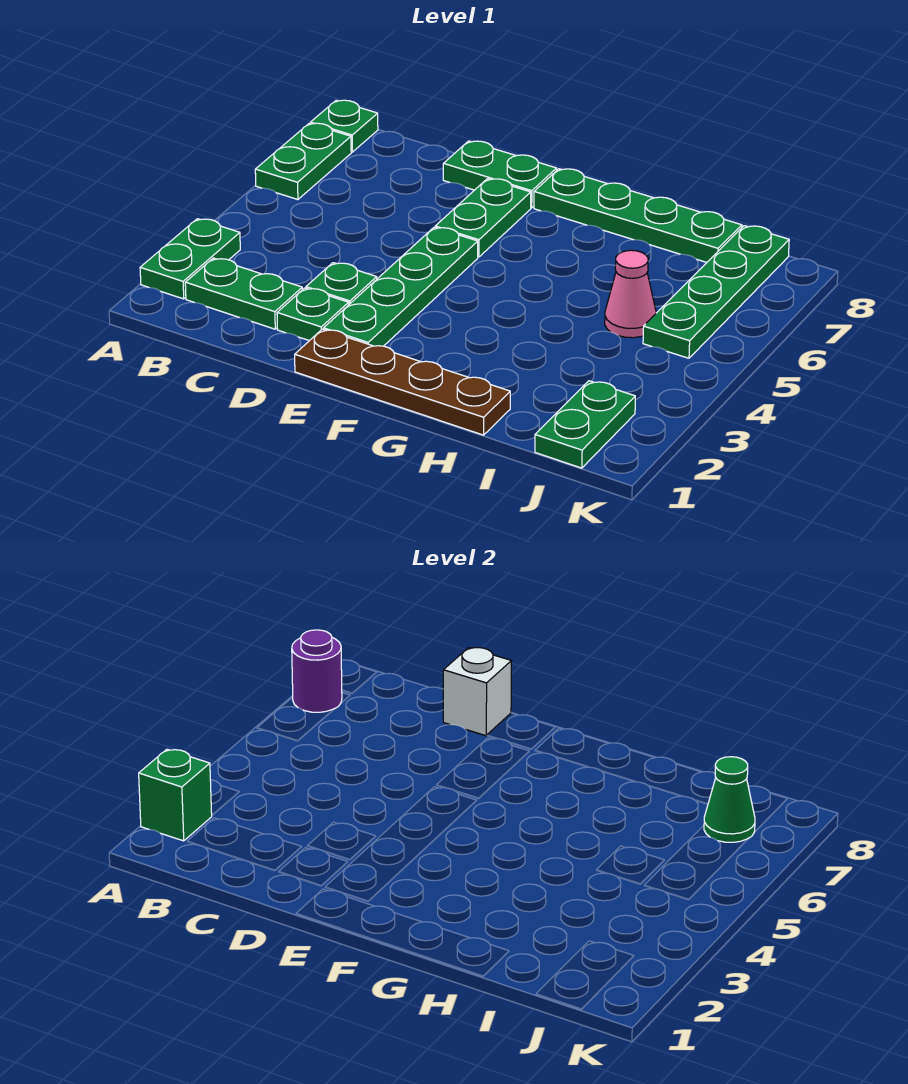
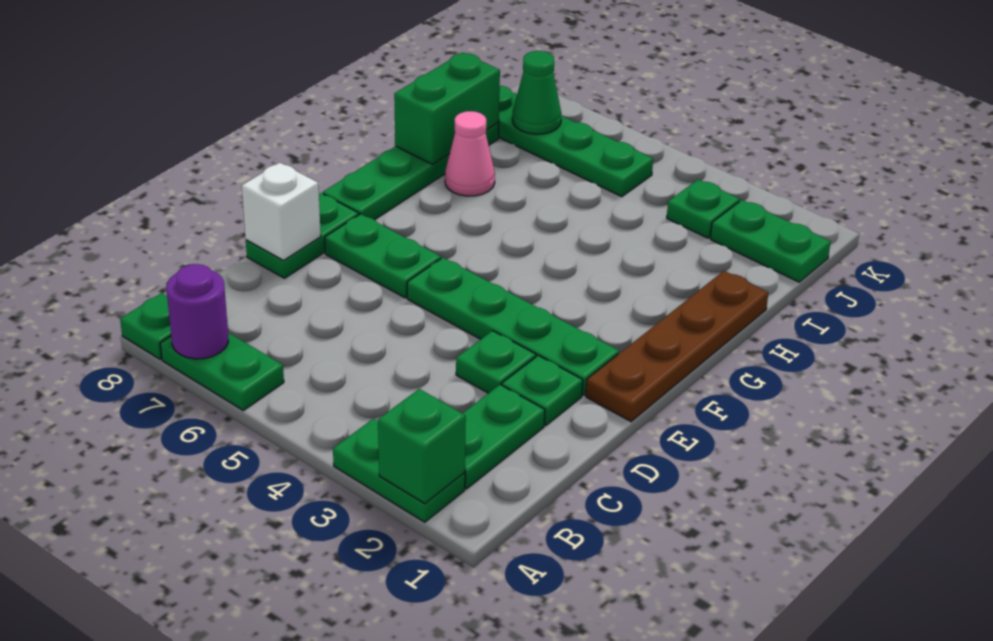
none -> green 1x2 brick [394,53,500,164]
pink 1x1 cone [605,250,656,338] -> pink 1x1 cone moved to [445,111,495,196]
none -> green 1x1 plate [667,180,740,238]

